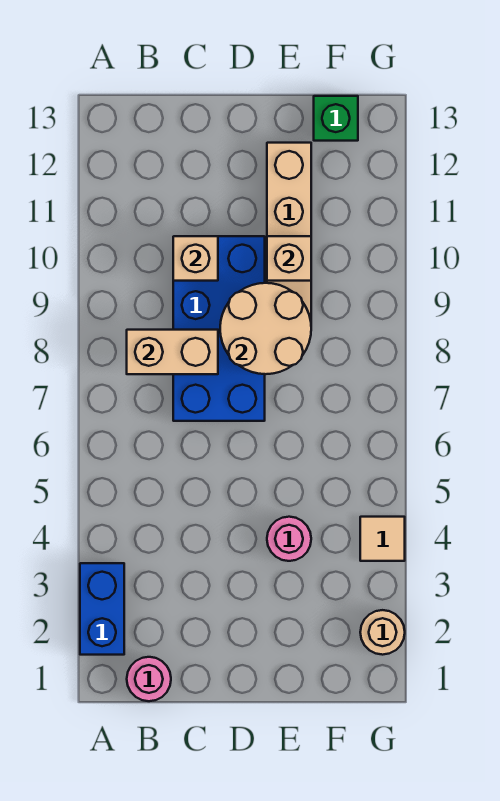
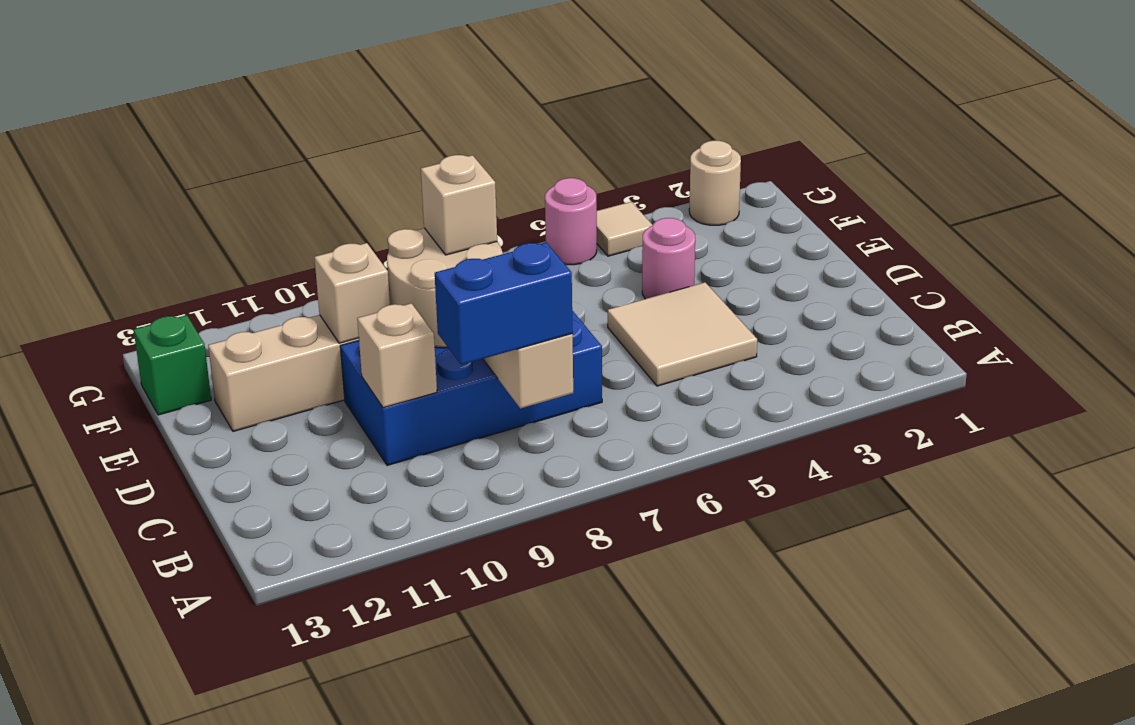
blue 1x2 brick [80,563,124,655] -> blue 1x2 brick moved to [435,243,573,365]
pink 1x1 round brick [127,657,171,701] -> pink 1x1 round brick moved to [545,178,597,265]
none -> tan 2x2 tile [608,282,757,386]
none -> tan 1x1 brick [421,155,497,255]

